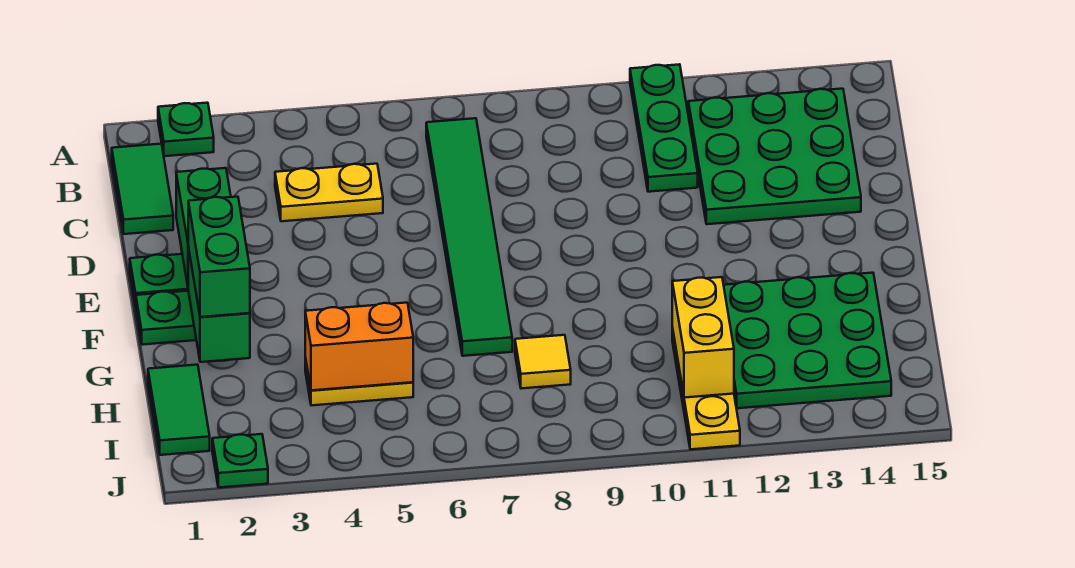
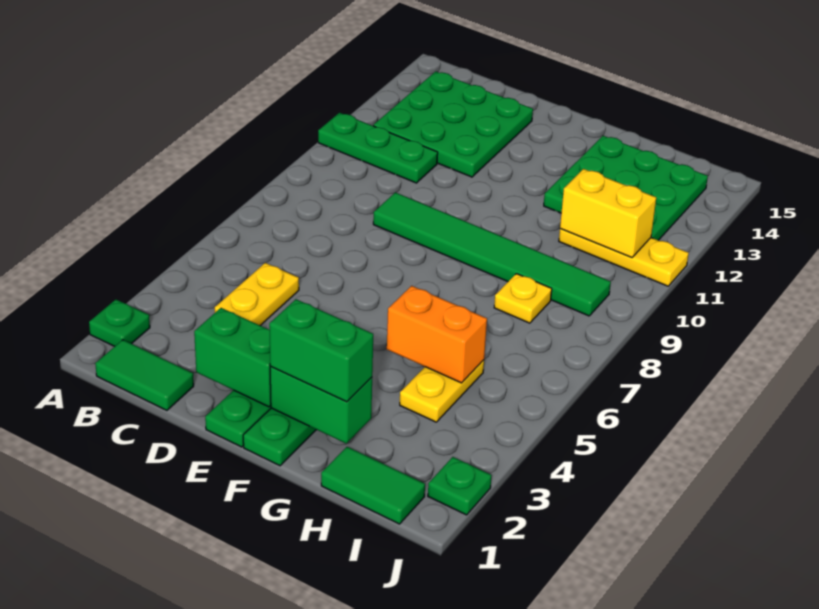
green 1x6 tile [426,118,512,356] -> green 1x6 tile moved to [373,192,611,316]
orange 1x2 brick [305,303,413,390] -> orange 1x2 brick turned to [387,286,487,383]
yellow 1x1 tile [515,335,571,388] -> yellow 1x1 plate [494,274,552,323]

